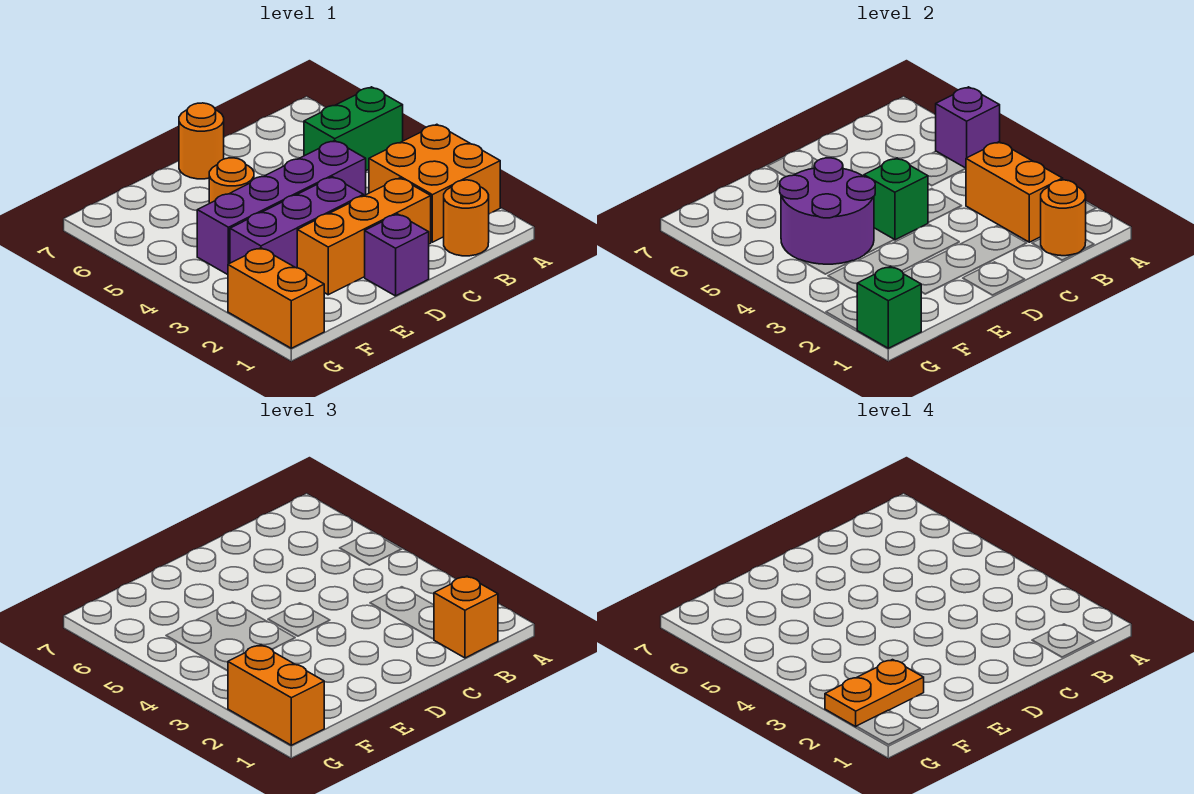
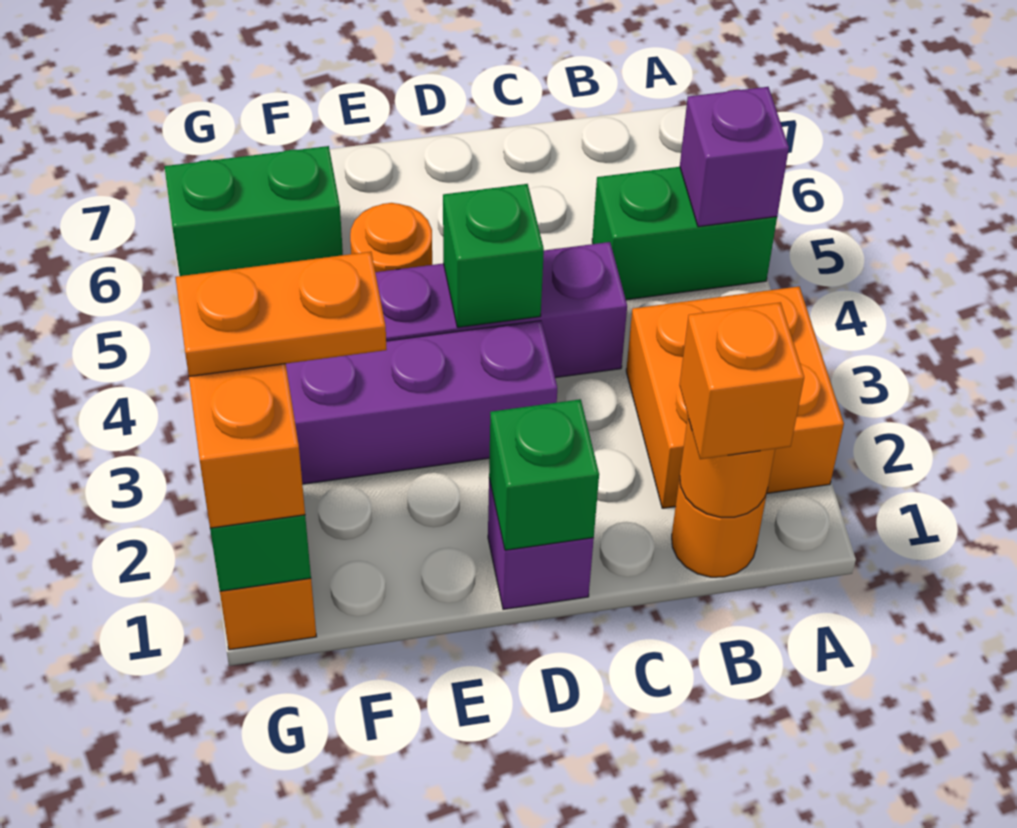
orange 1x2 brick [966,142,1063,242] -> none
orange 1x3 brick [297,178,431,295] -> none
none -> green 1x1 brick [489,399,599,550]
orange 1x1 round brick [179,103,224,179] -> none
purple 2x2 round brick [780,158,875,264] -> none
none -> green 1x2 brick [164,146,343,276]

